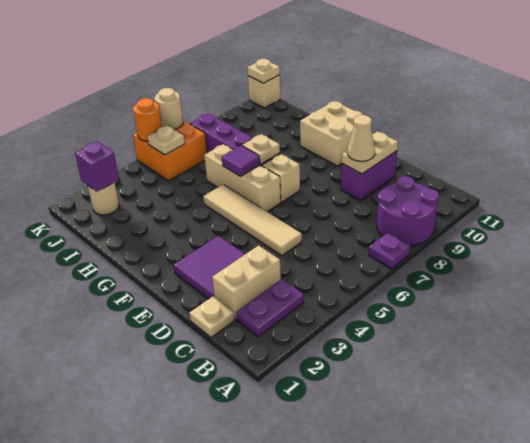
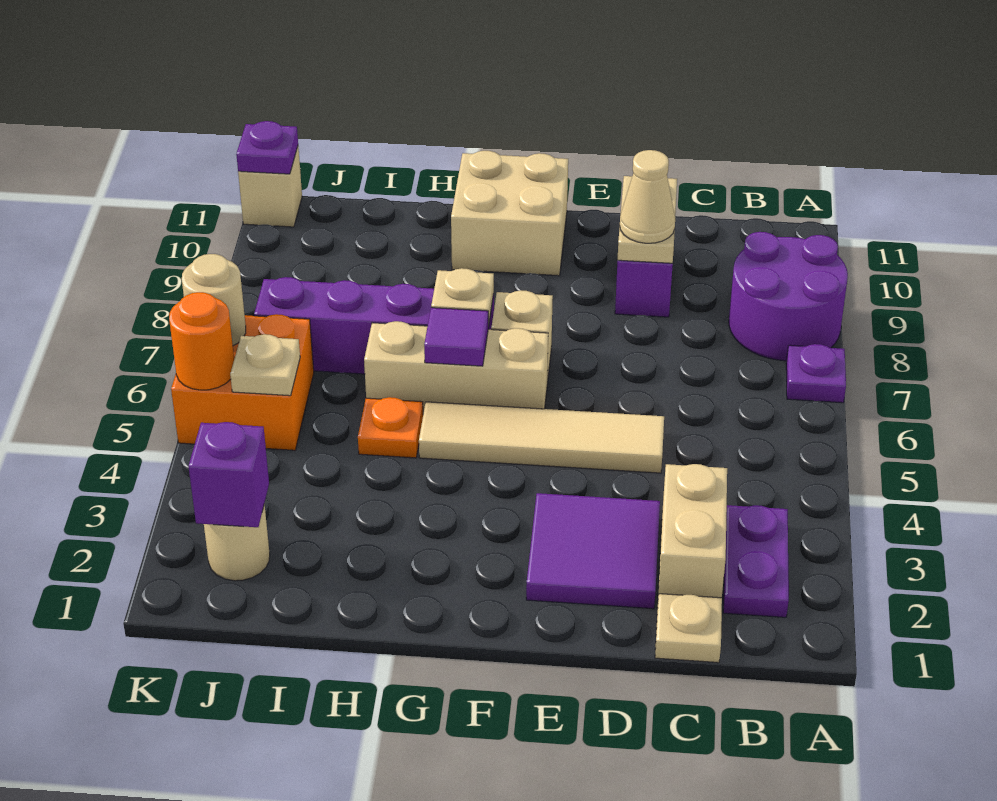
none -> orange 1x1 plate [358,397,423,458]
tan 1x1 plate [247,59,280,83] -> purple 1x1 plate [236,121,298,174]

